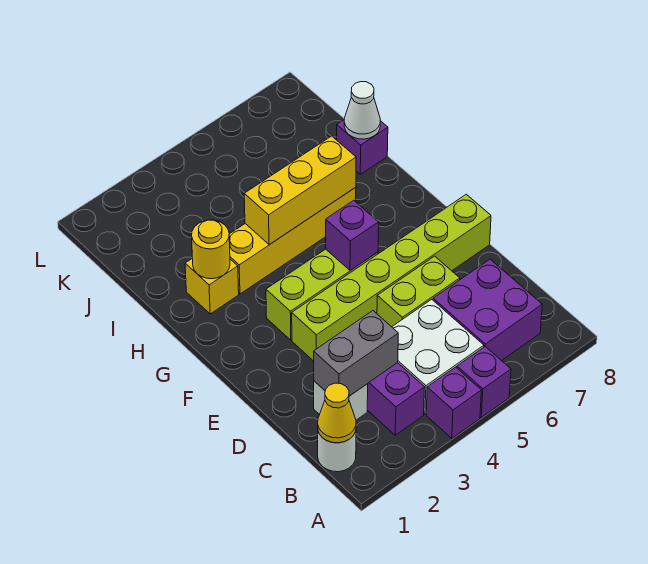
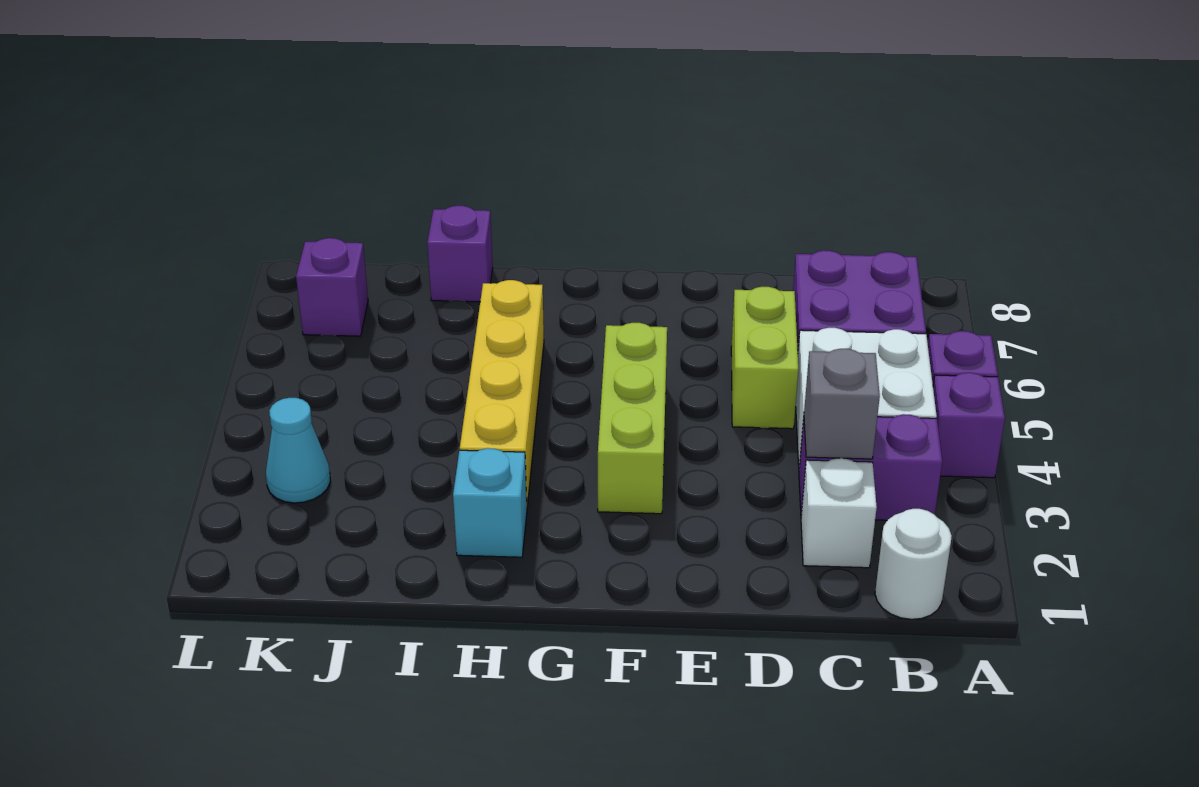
yellow 1x1 cone [318,383,356,443] -> none
grey 1x2 brick [314,311,398,396] -> grey 1x1 brick [804,349,880,459]
lime 1x6 brick [292,194,491,361] -> none
purple 1x1 brick [326,200,379,271] -> purple 1x1 brick moved to [296,238,368,336]
yellow 1x1 brick [185,258,239,314] -> cyan 1x1 brick [453,448,527,557]
yellow 1x1 round brick [192,220,230,279] -> none
yellow 1x3 brick [244,136,356,245] -> none
white 1x1 cone [344,82,380,139] -> none
none -> cyan 1x1 cone [266,398,330,503]

